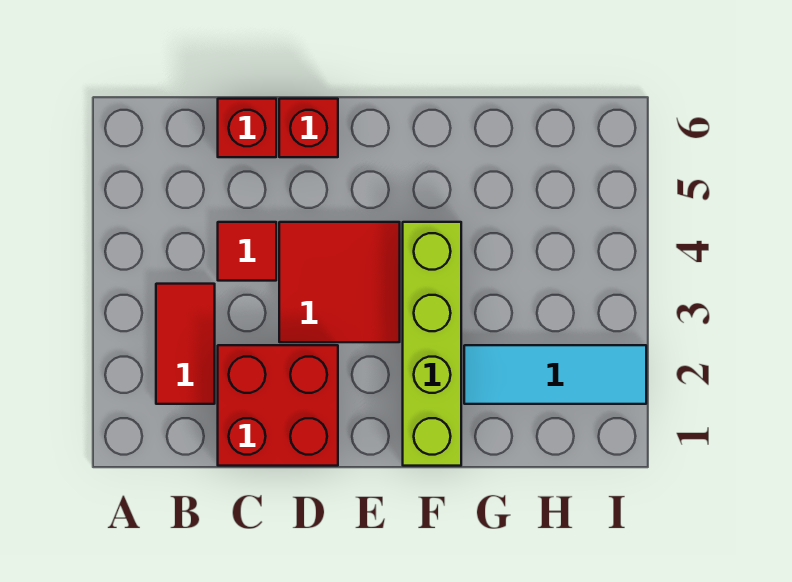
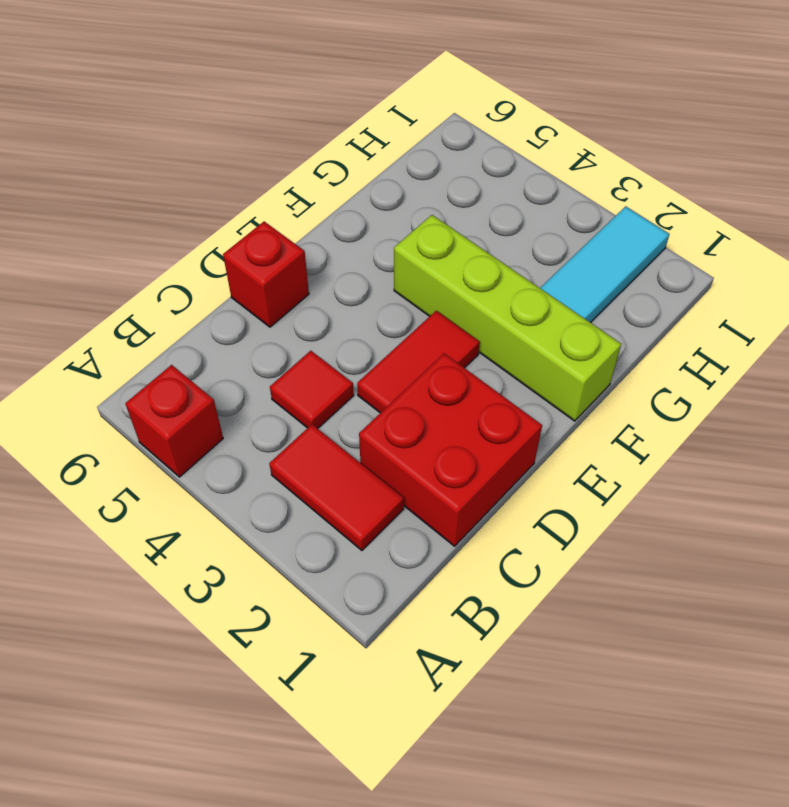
red 1x1 brick [218,99,276,157] -> red 1x1 brick moved to [125,365,223,477]
red 2x2 tile [279,222,400,342] -> red 1x2 tile [357,311,480,413]

